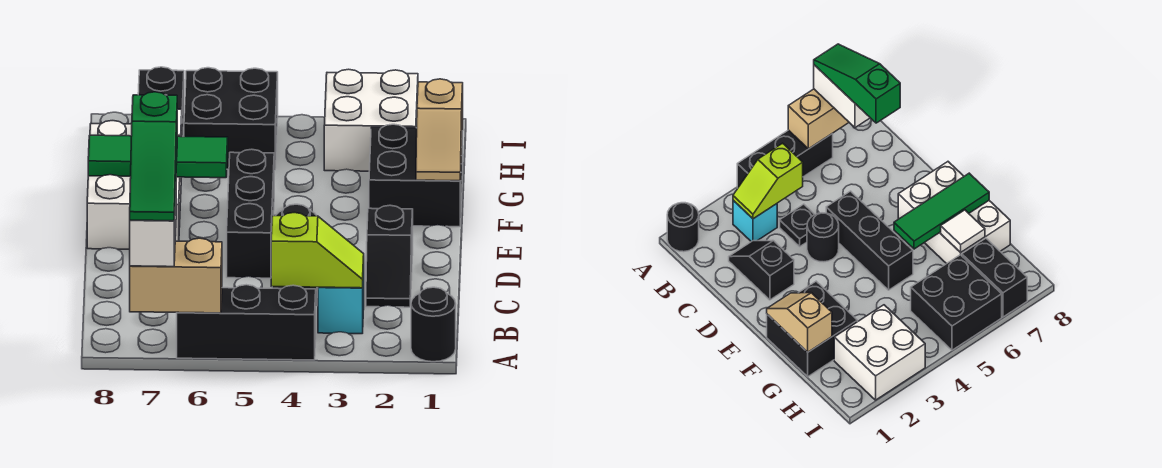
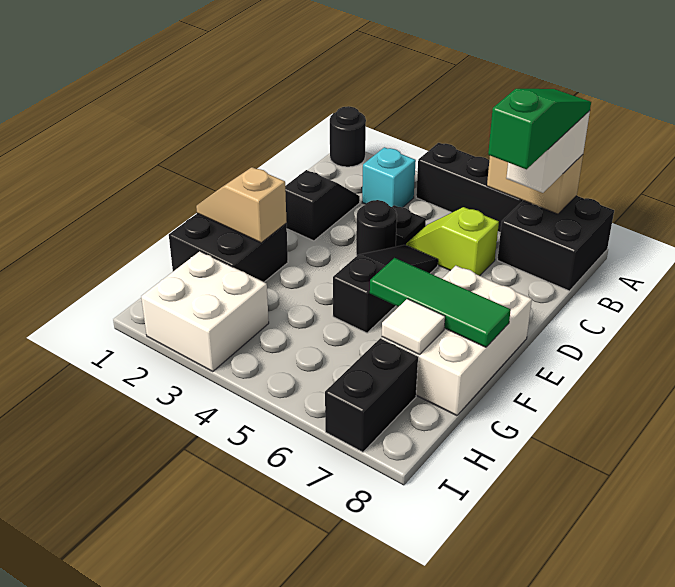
lime 1x2 slope [271,213,364,288] -> lime 1x2 slope moved to [406,207,499,276]
black 1x3 brick [227,149,274,278] -> black 1x3 slope [333,245,438,333]
tan 1x2 slope [416,79,463,181] -> tan 1x2 slope turned to [196,167,287,243]
black 2x2 brick [184,68,278,170] -> black 2x2 brick moved to [498,196,614,291]

